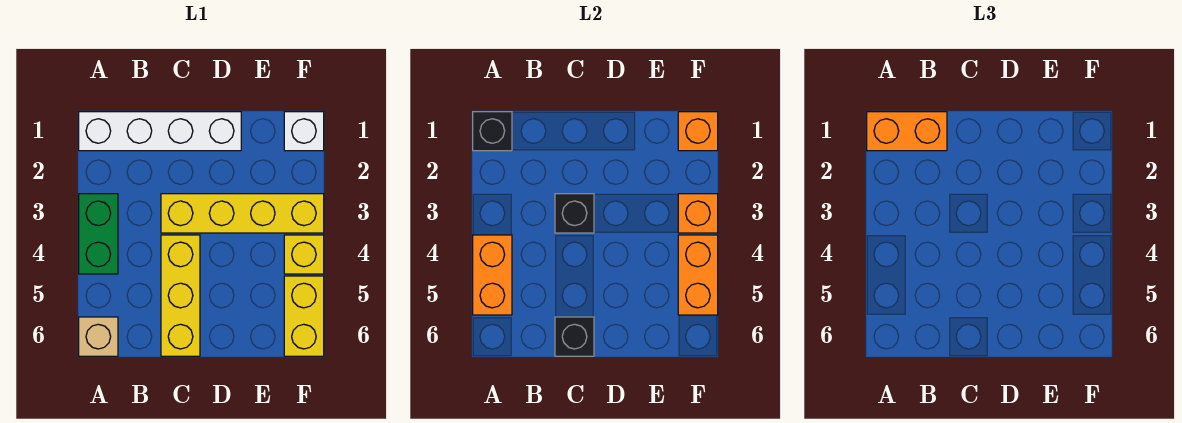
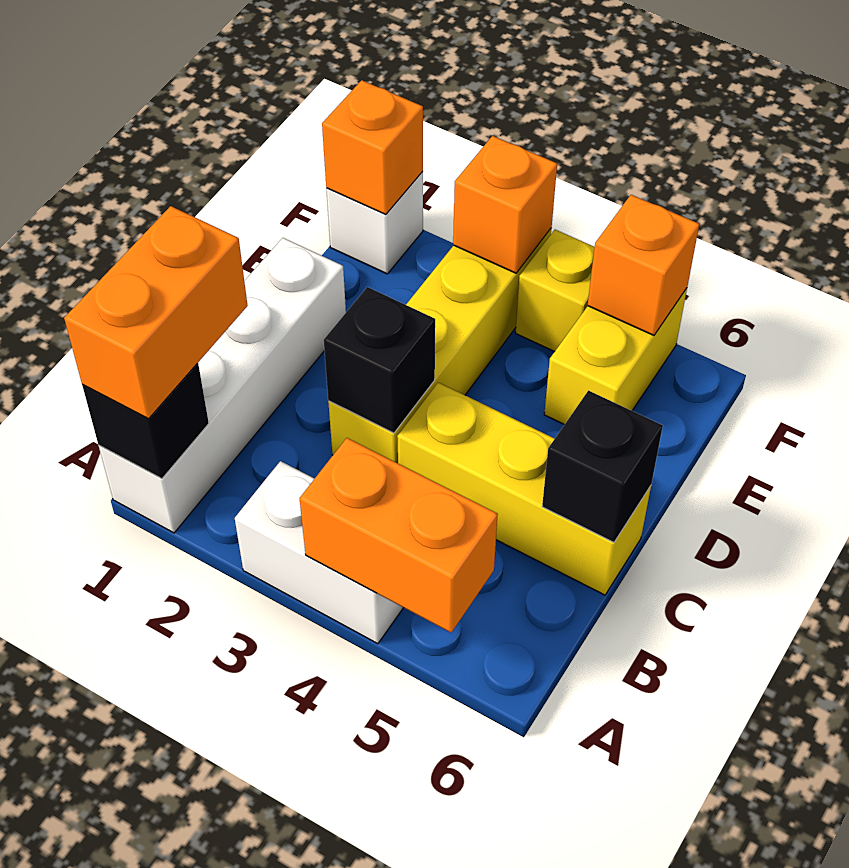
green 1x2 brick [79,194,118,274] -> white 1x2 brick [235,461,403,644]
tan 1x1 brick [79,317,118,356] -> none
orange 1x2 brick [678,235,718,315] -> orange 1x1 brick [588,195,699,335]
yellow 1x2 brick [284,276,324,356] -> yellow 1x2 brick turned to [544,288,687,425]

